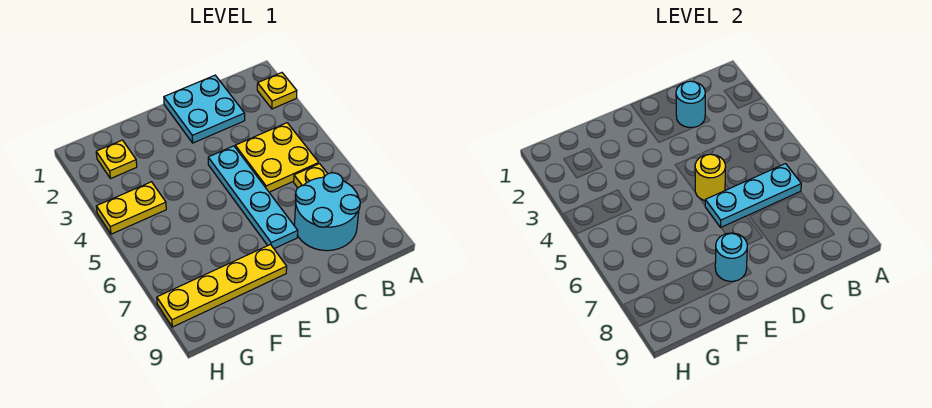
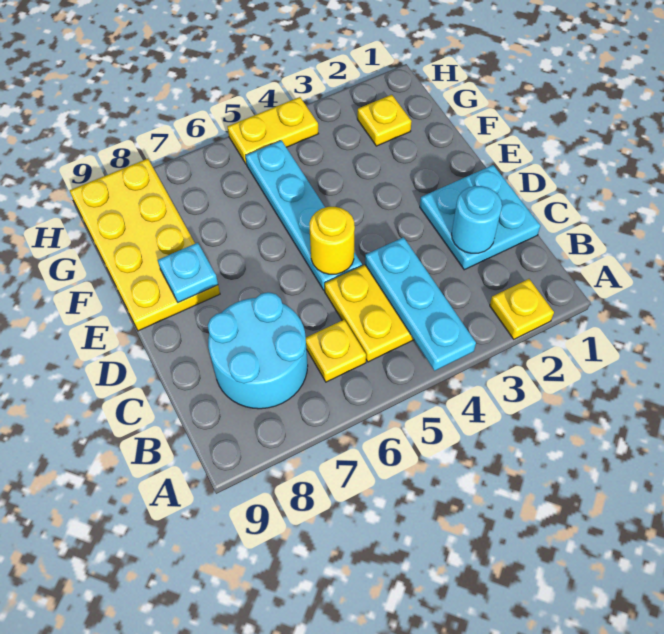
cyan 1x3 plate [705,164,801,227] -> cyan 1x3 plate moved to [365,237,476,371]
cyan 1x4 plate [208,146,298,249] -> cyan 1x4 plate turned to [245,140,362,290]
yellow 1x4 plate [157,245,287,327] -> yellow 2x4 plate [70,159,220,331]
cyan 1x1 round brick [715,233,747,281] -> cyan 1x1 plate [158,243,218,303]
yellow 1x2 plate [96,182,166,234] -> yellow 1x2 plate turned to [227,97,318,164]

